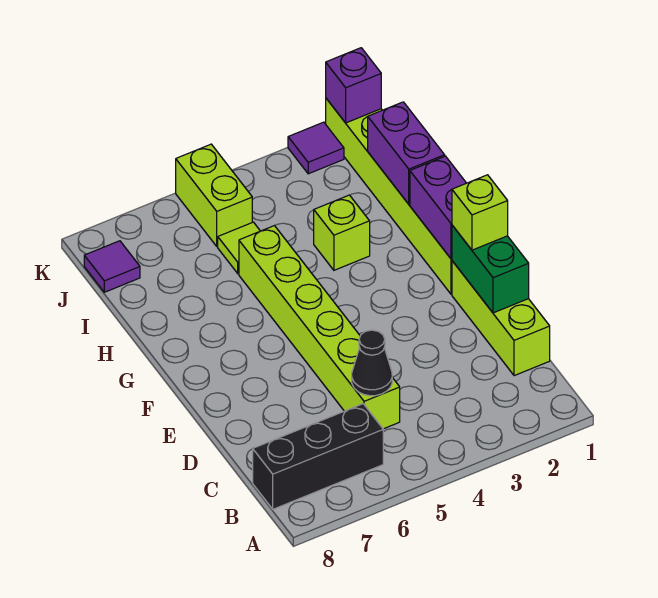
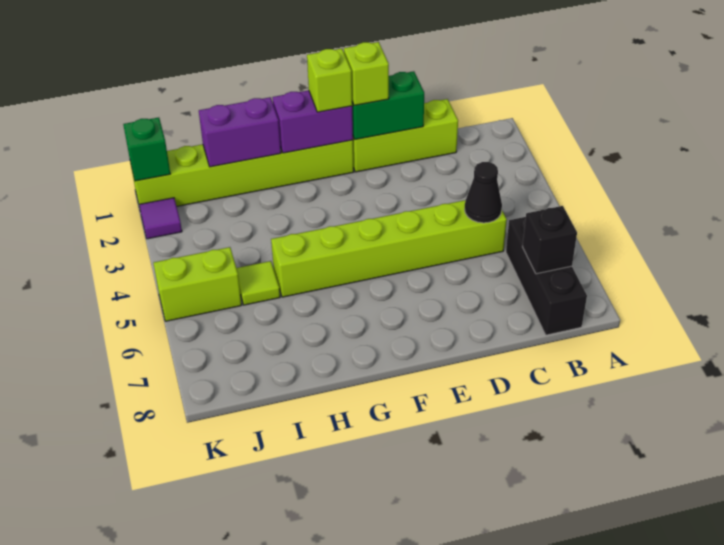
none -> black 1x1 brick [523,206,577,274]
lime 1x1 brick [314,195,370,270] -> lime 1x1 brick moved to [307,49,352,112]
purple 1x1 tile [84,241,140,292] -> none
purple 1x1 brick [326,48,381,123] -> green 1x1 brick [123,118,170,181]

